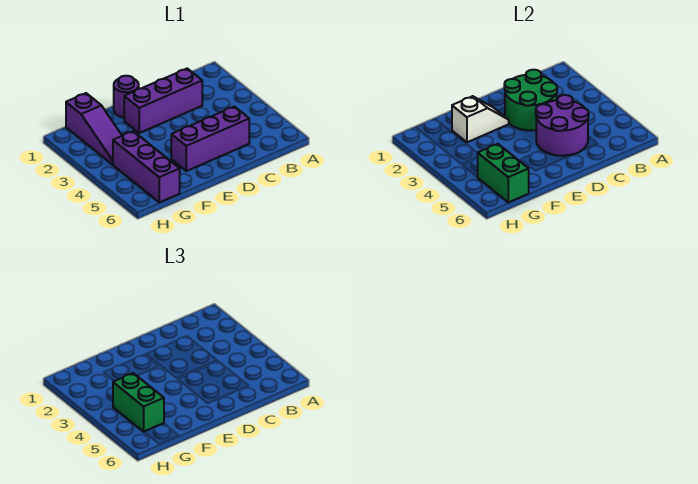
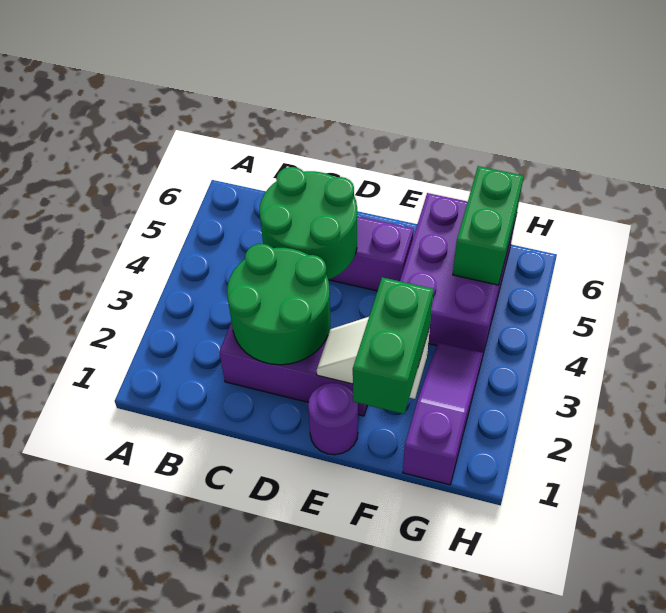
purple 2x2 round brick [536,95,589,156] -> green 2x2 round brick [260,167,357,280]
purple 1x3 brick [113,131,180,202] -> purple 2x3 brick [400,193,516,353]
green 1x2 brick [113,373,164,432] -> green 1x2 brick moved to [353,277,434,414]

